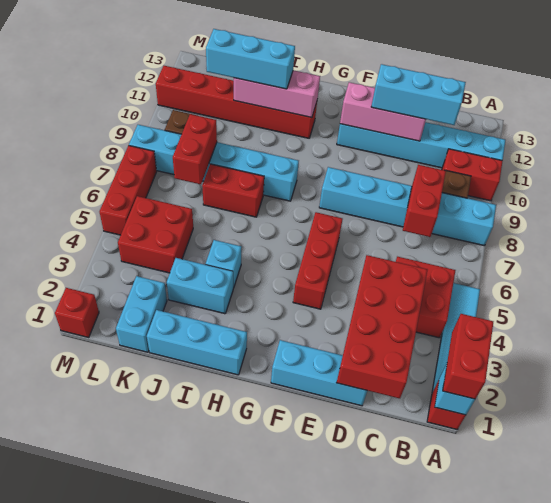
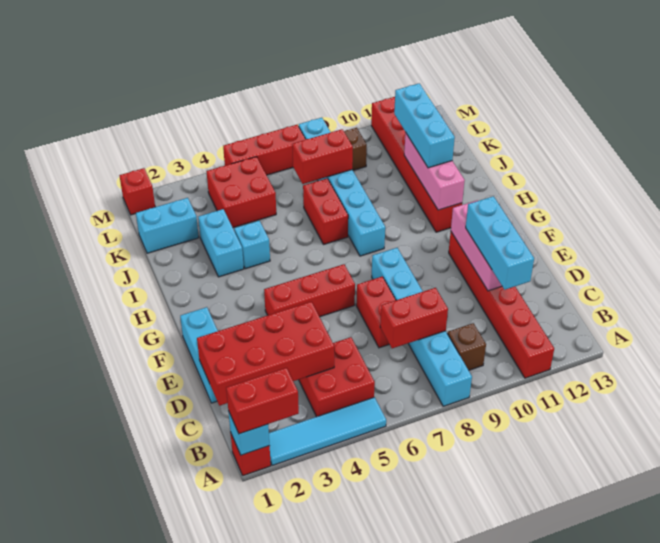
red 1x2 brick [442,149,502,201] -> red 1x2 brick moved to [356,277,396,348]
cyan 1x6 brick [337,122,505,168] -> red 1x6 brick [449,232,554,378]
cyan 1x3 brick [147,310,247,375] -> none

